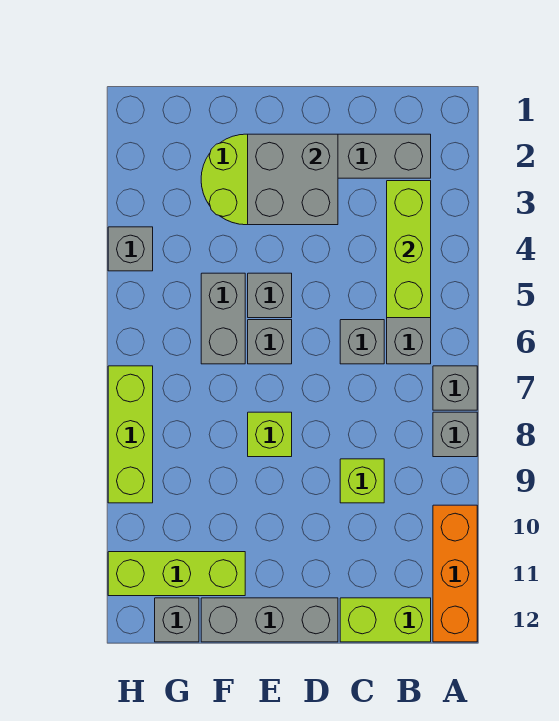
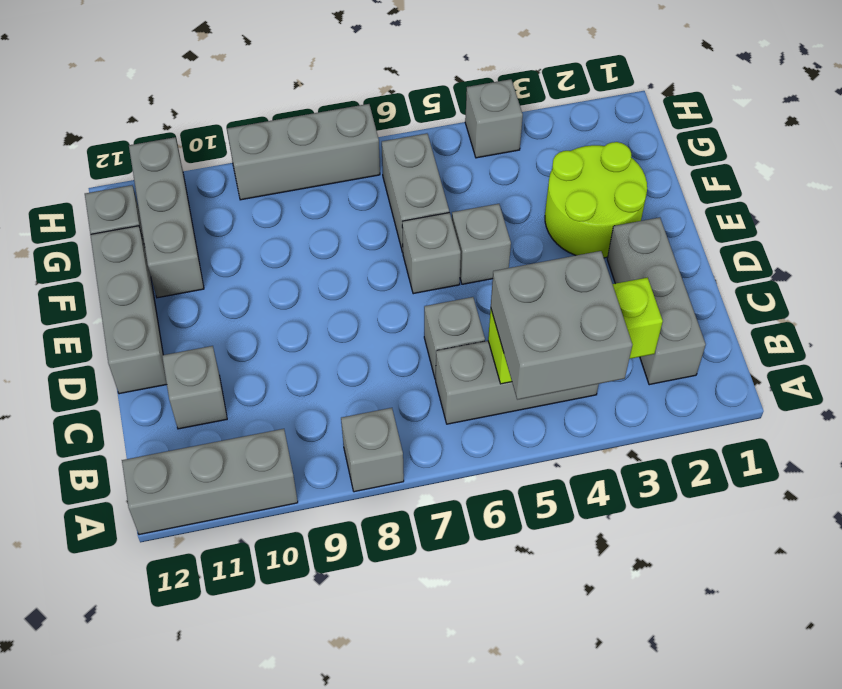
grey 1x1 brick [433,366,477,410] -> grey 1x1 brick moved to [162,346,227,429]
orange 1x3 brick [433,505,477,642] -> grey 1x3 brick [122,429,298,535]
lime 1x2 brick [340,598,431,642] -> none
lime 1x1 brick [340,459,384,503] -> none
grey 2x2 brick [248,134,338,225] -> grey 2x2 brick moved to [491,251,632,400]
lime 1x1 brick [248,412,292,457] -> none
grey 1x2 brick [201,273,245,364] -> grey 1x2 brick turned to [382,133,449,252]
lime 1x3 brick [108,552,245,596] -> grey 1x3 brick [129,137,204,298]
lime 1x3 brick [108,366,153,503] -> grey 1x3 brick [227,104,380,200]

